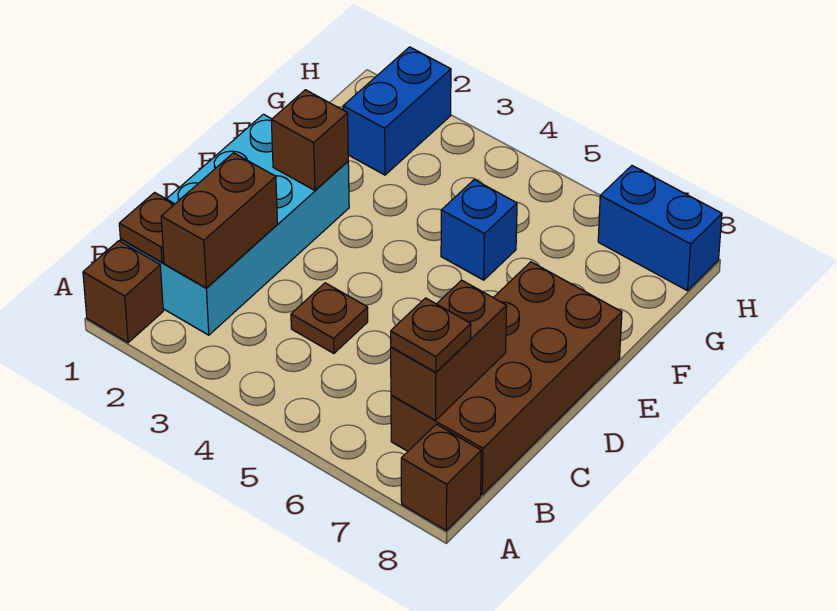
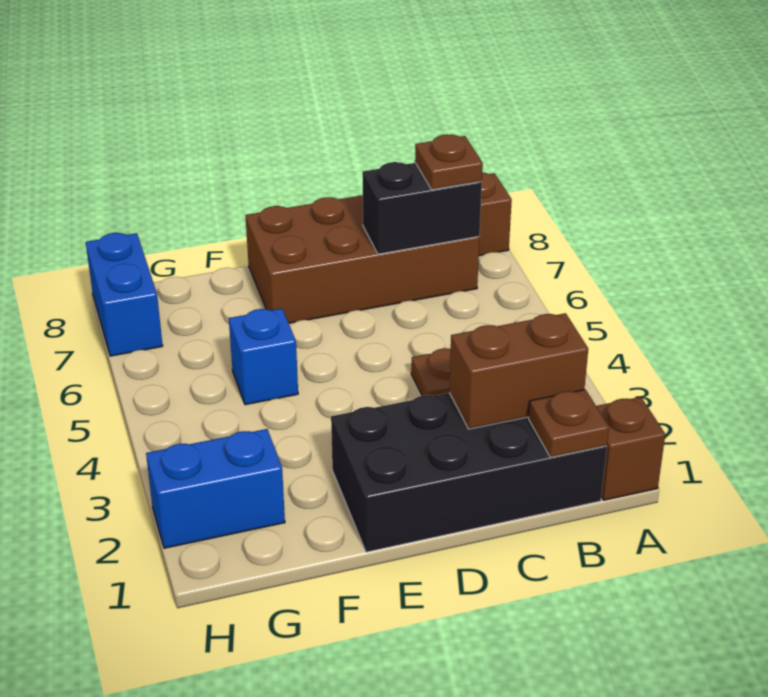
cyan 2x4 brick [120,114,349,335] -> black 2x4 brick [331,393,607,552]
brown 1x2 brick [391,280,507,420] -> black 1x2 brick [362,162,482,254]
brown 1x1 brick [271,90,348,190] -> none

